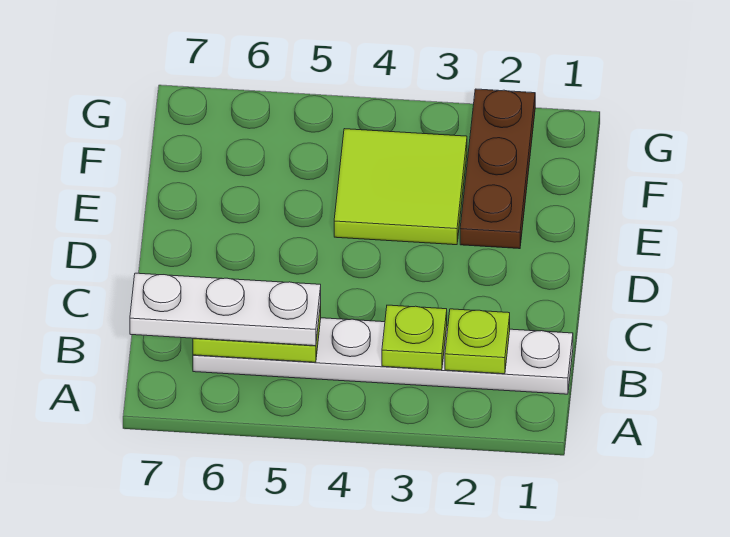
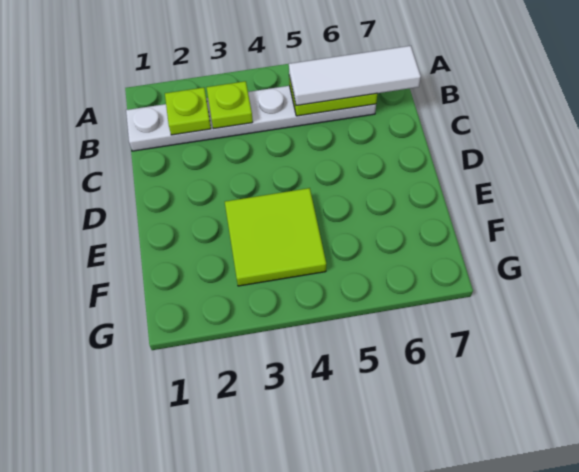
white 1x3 plate [130,273,321,346] -> white 1x3 tile [289,46,421,106]
brown 1x3 plate [460,89,535,249] -> none

